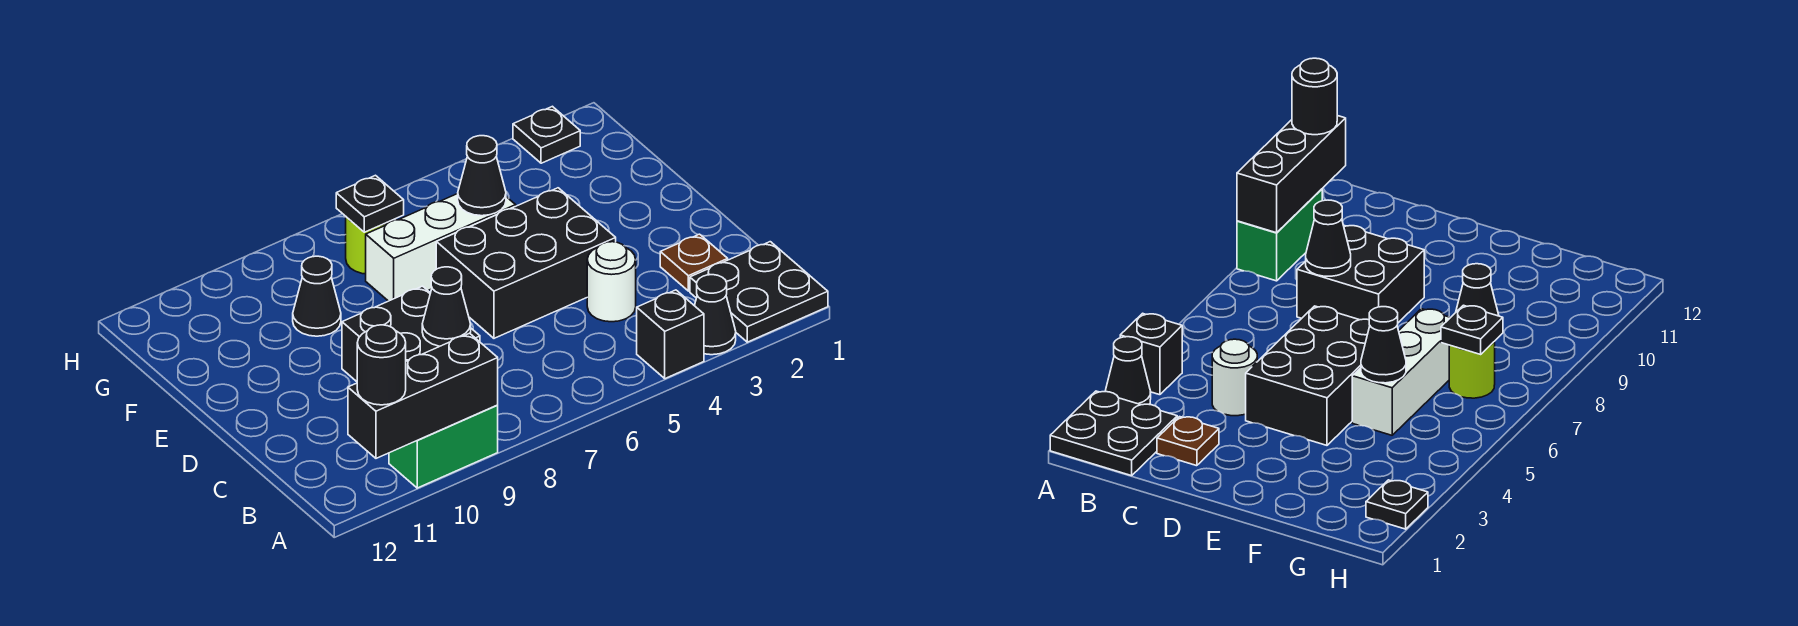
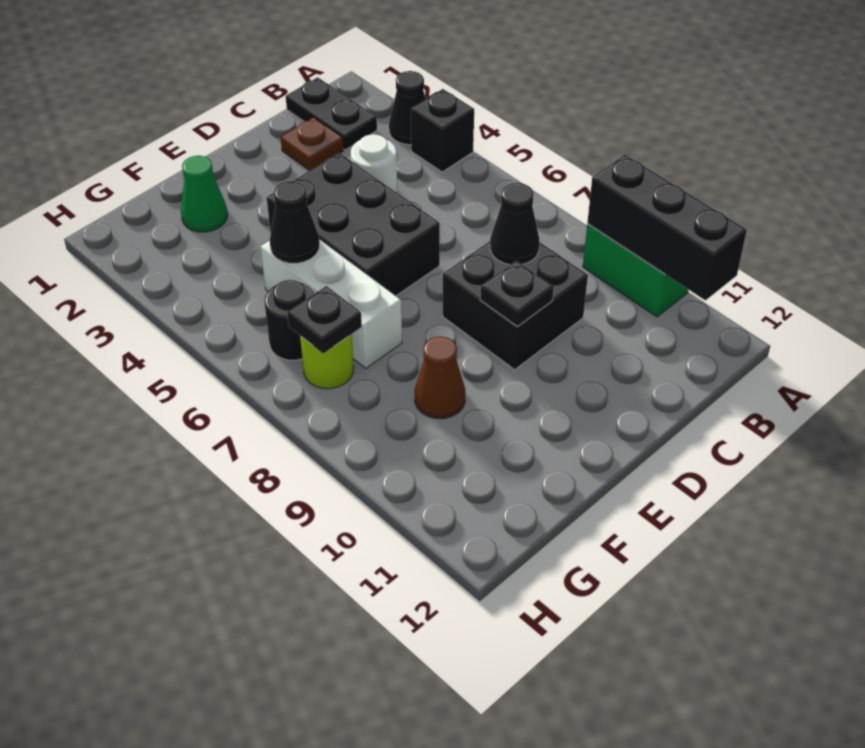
black 2x2 plate [690,242,828,342] -> black 1x2 plate [286,77,377,150]
black 1x1 round brick [357,325,406,405] -> black 1x1 round brick moved to [264,280,314,360]
none -> green 1x1 cone [181,156,228,232]
black 1x1 cone [293,256,341,336] -> brown 1x1 cone [415,337,465,419]
black 1x1 plate [513,106,580,163] -> black 1x1 plate moved to [480,261,554,326]

